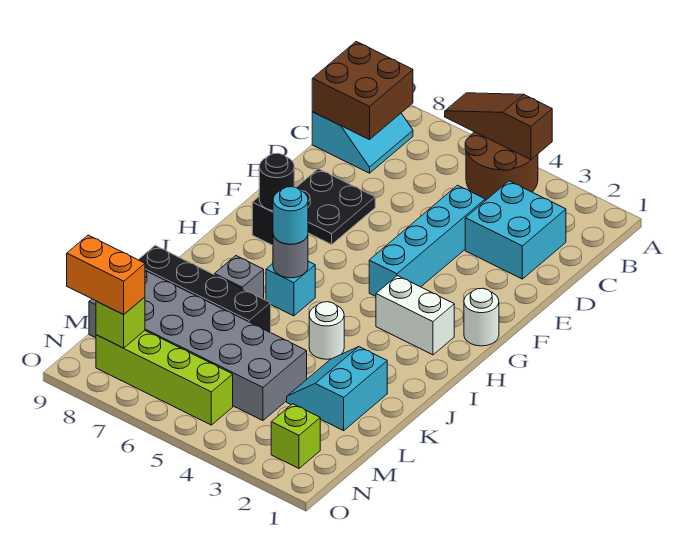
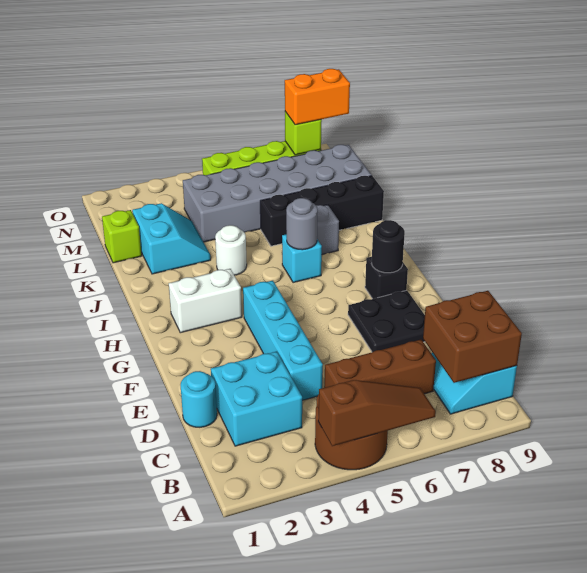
none -> brown 1x3 brick [324,340,436,394]
white 1x1 round brick [464,288,499,346] -> none
cyan 1x1 round brick [273,187,308,244] -> cyan 1x1 round brick moved to [181,371,217,427]
lime 1x1 brick [271,404,320,468] -> lime 1x1 brick moved to [102,210,142,263]

